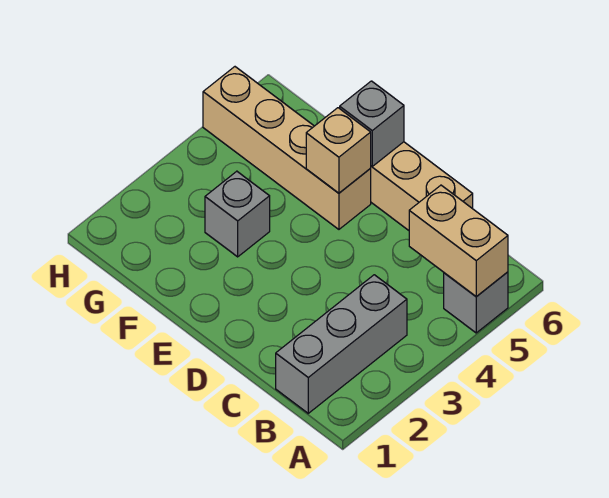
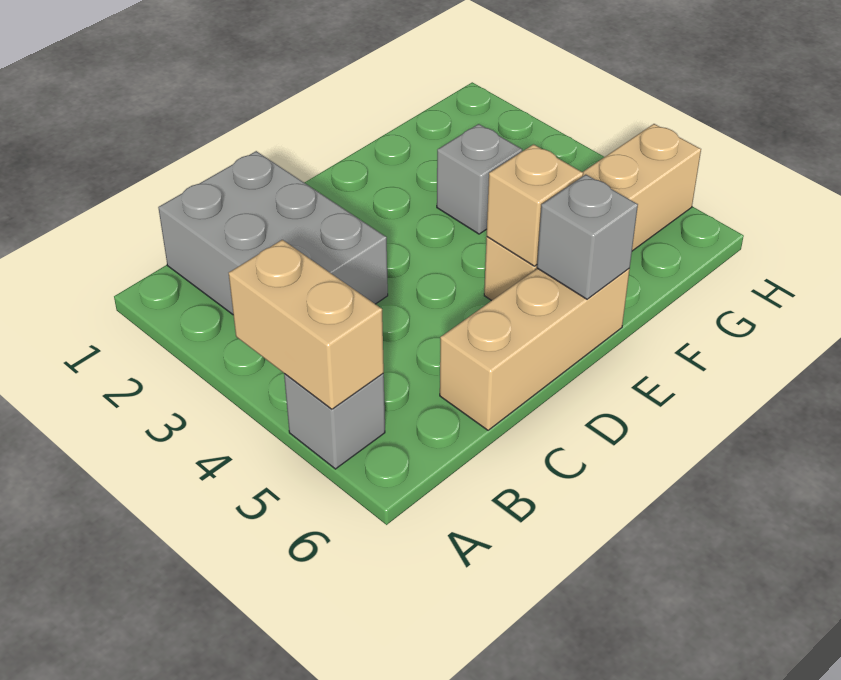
tan 1x2 brick [409,185,508,297] -> tan 1x2 brick turned to [229,240,384,409]
grey 1x3 brick [276,275,407,413] -> grey 2x3 brick [158,151,388,314]

